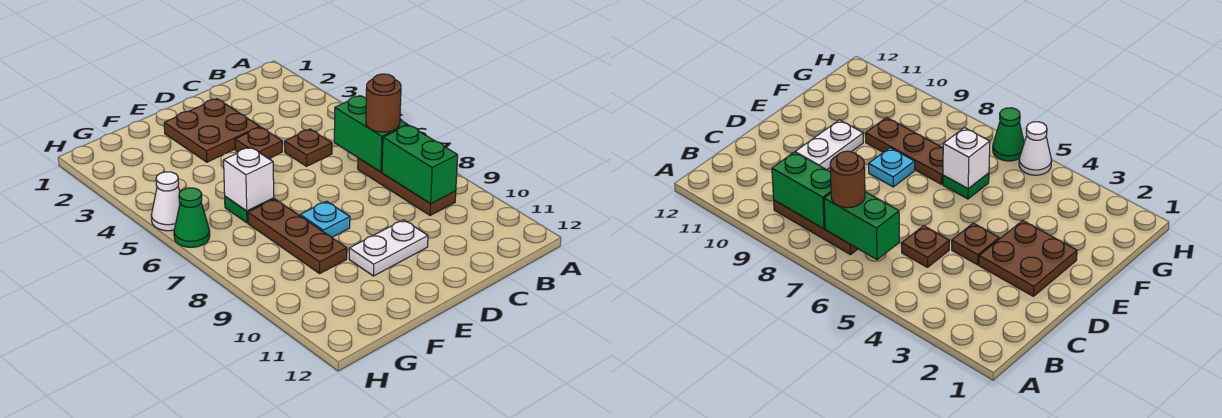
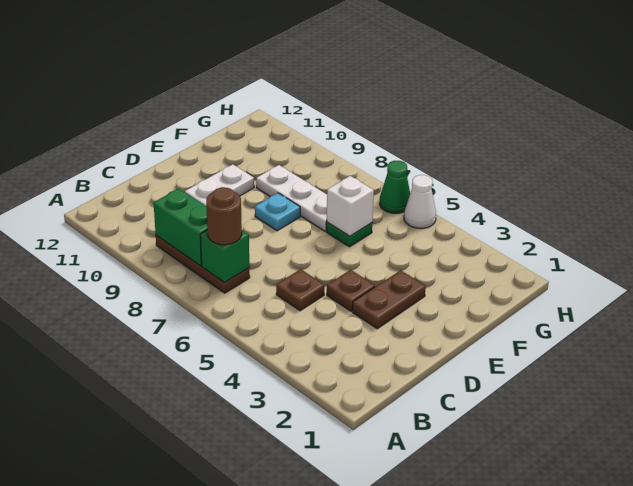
green 1x2 brick [334,96,407,172] -> green 1x1 brick [200,230,249,283]
brown 2x2 plate [164,99,260,162] -> brown 1x2 plate [352,270,426,329]
brown 1x3 plate [248,199,347,273] -> white 1x3 plate [256,165,327,231]

